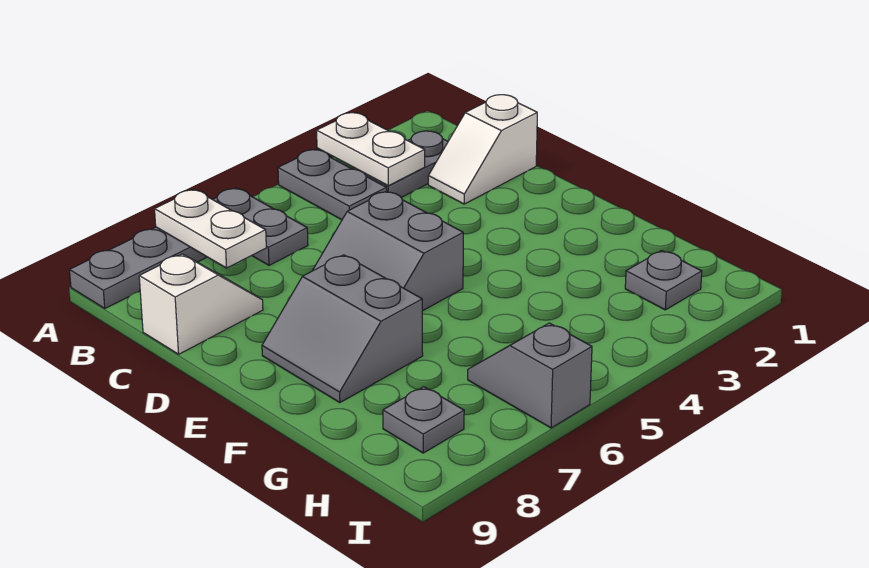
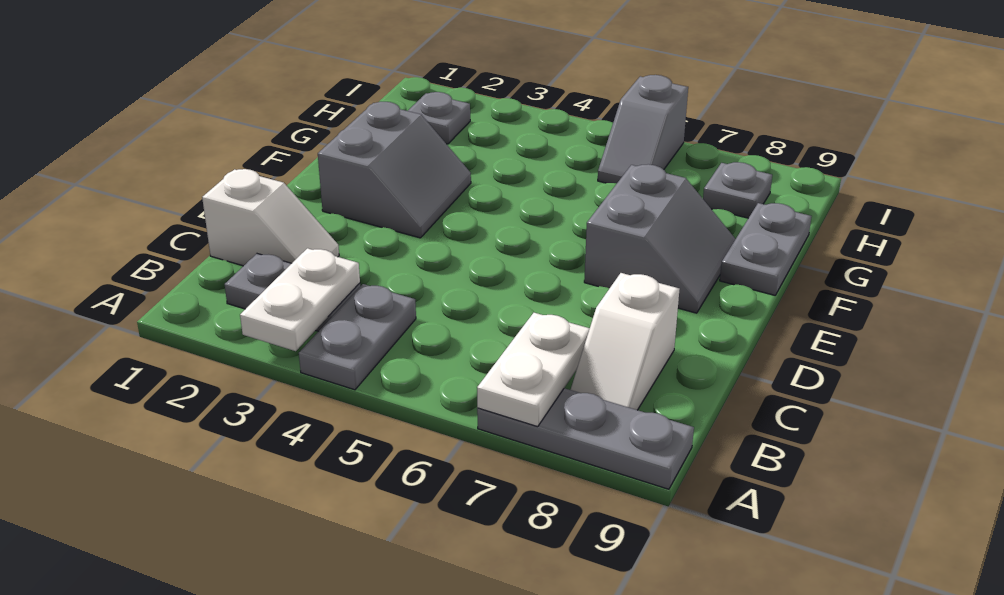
grey 1x2 plate [213,188,308,265] -> grey 1x2 plate moved to [720,203,812,295]
white 1x2 slope [139,254,263,354] -> white 1x2 slope turned to [571,273,680,410]
grey 2x2 slope [312,191,463,311] -> grey 2x2 slope moved to [318,102,471,238]

